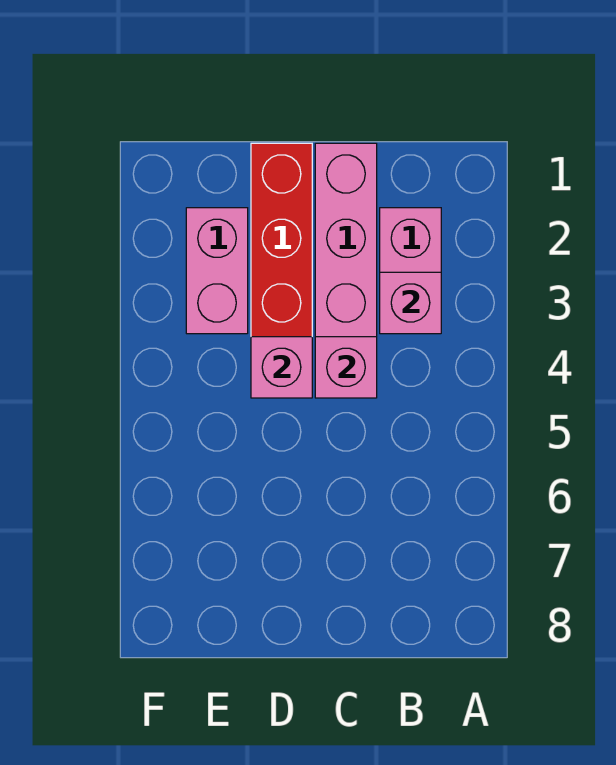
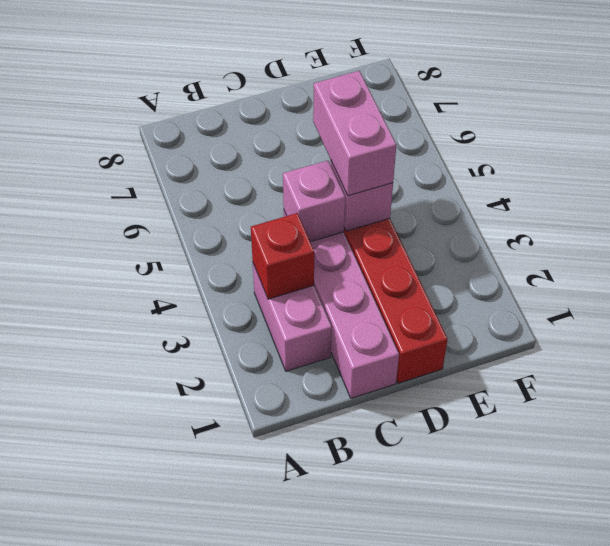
pink 1x1 brick [380,272,441,334] -> red 1x1 brick [251,213,314,299]
pink 1x2 brick [186,208,248,334] -> pink 1x2 brick moved to [313,71,396,196]

